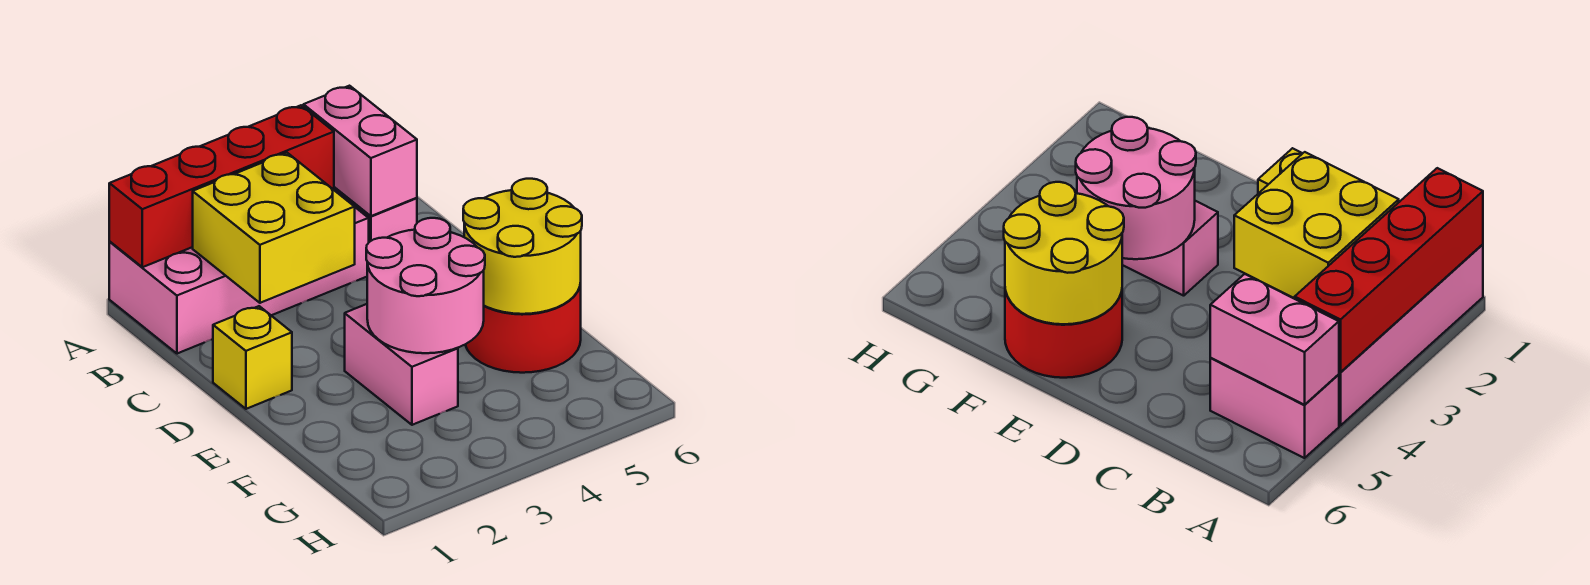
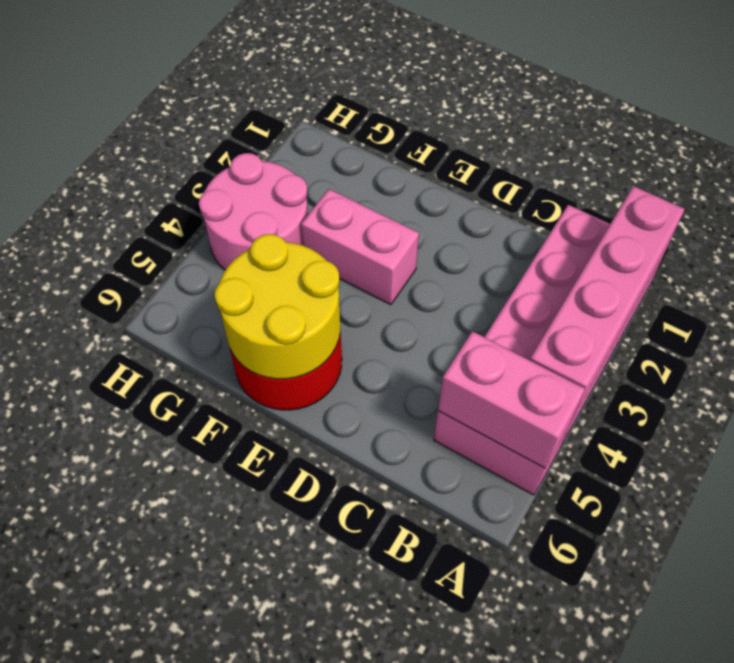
red 1x4 brick [109,105,334,267] -> pink 1x4 brick [530,186,685,417]
yellow 2x2 brick [193,153,355,303] -> none
yellow 1x1 brick [213,306,292,409] -> none
pink 2x2 round brick [366,218,485,353] -> pink 2x2 round brick moved to [199,153,308,270]

